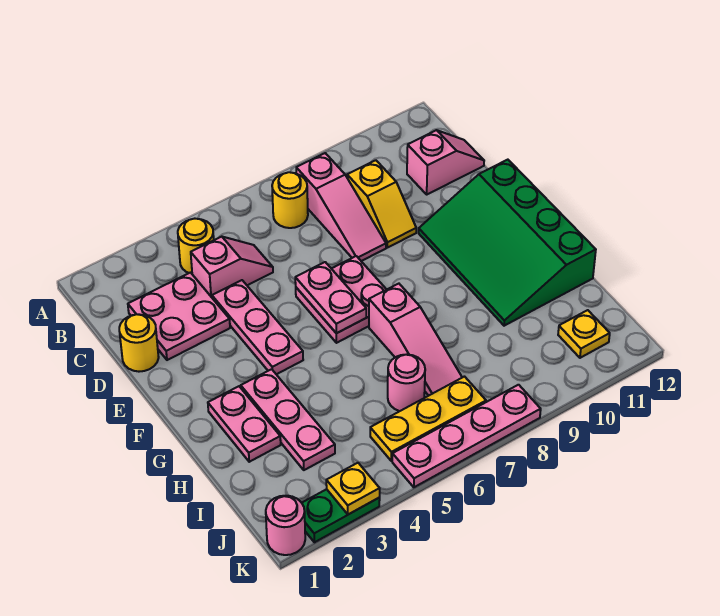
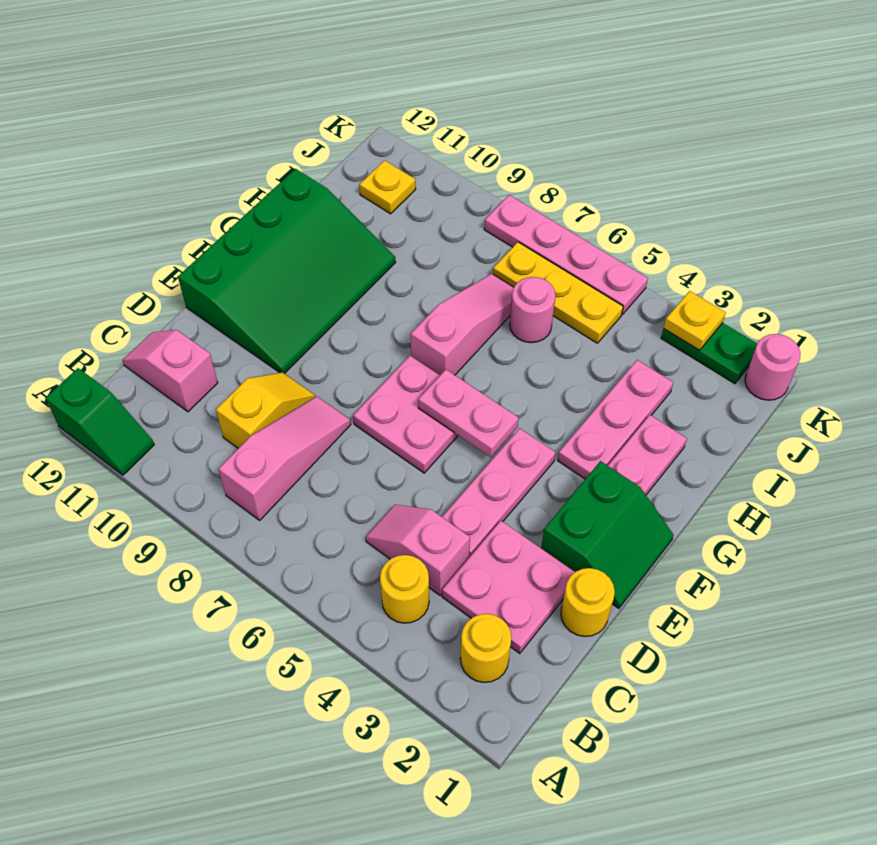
none -> green 1x2 slope [46,368,154,475]
yellow 1x1 round brick [272,172,308,228] -> yellow 1x1 round brick moved to [460,614,511,682]
none -> green 2x2 slope [541,461,673,609]
pink 1x2 plate [295,262,366,333] -> pink 1x2 plate turned to [418,370,519,457]

